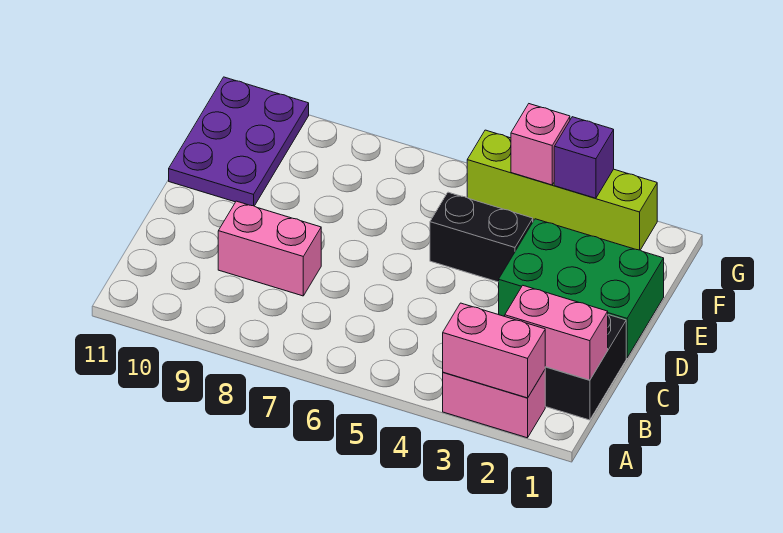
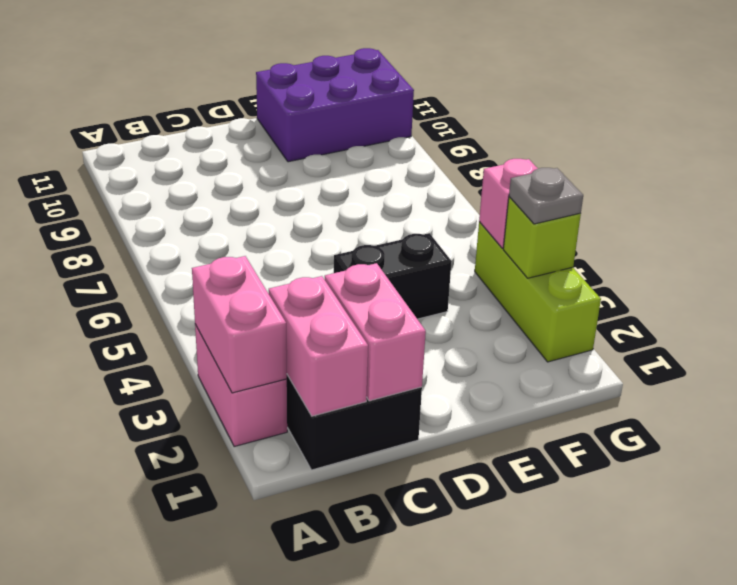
pink 1x2 brick [218,201,321,296] -> pink 1x2 brick moved to [325,263,426,401]
green 2x3 brick [499,219,664,358] -> none
black 1x2 brick [430,192,533,282] -> black 1x2 brick turned to [334,233,452,319]
purple 2x3 plate [169,77,309,206] -> purple 2x3 brick [256,48,414,162]
lime 1x4 brick [467,130,657,250] -> lime 1x3 brick [475,222,601,362]
purple 1x1 brick [554,117,614,198] -> lime 1x1 brick [503,197,581,278]
none -> grey 1x1 plate [509,168,583,224]

